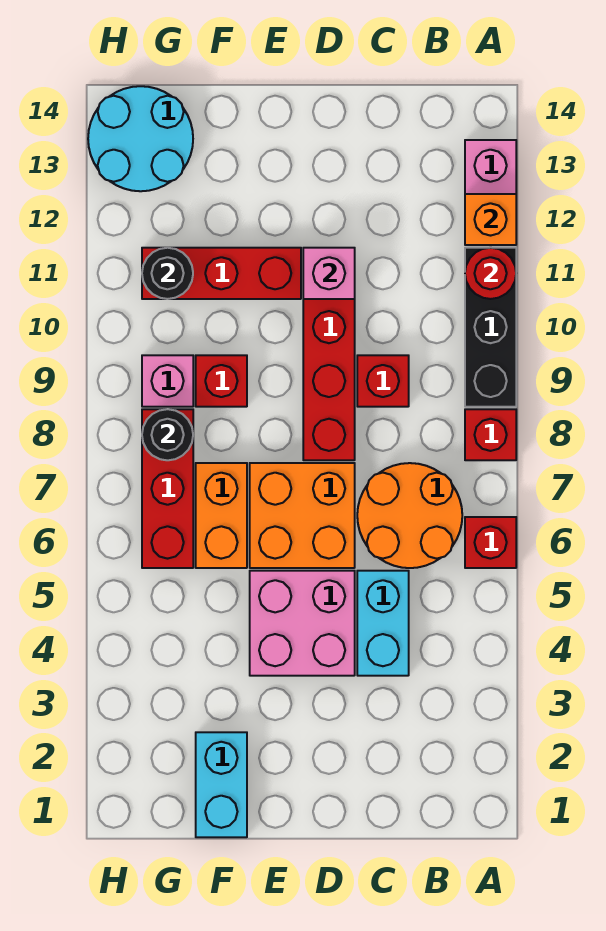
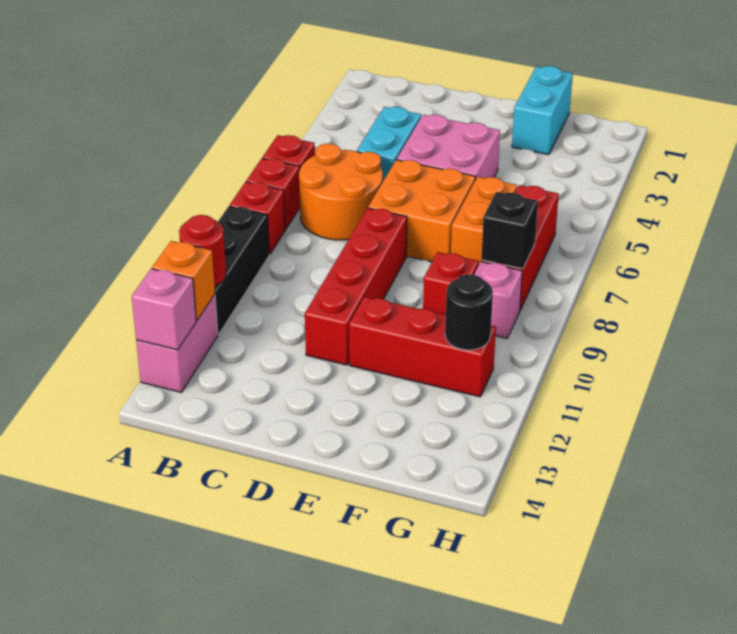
red 1x1 brick [357,355,409,407] -> red 1x1 brick moved to [246,158,300,230]
pink 1x1 brick [303,248,355,299] -> pink 1x1 brick moved to [132,269,196,350]
black 1x1 round brick [142,409,193,460] -> black 1x1 brick [481,192,538,269]
cyan 2x2 round brick [88,86,193,191] -> none

